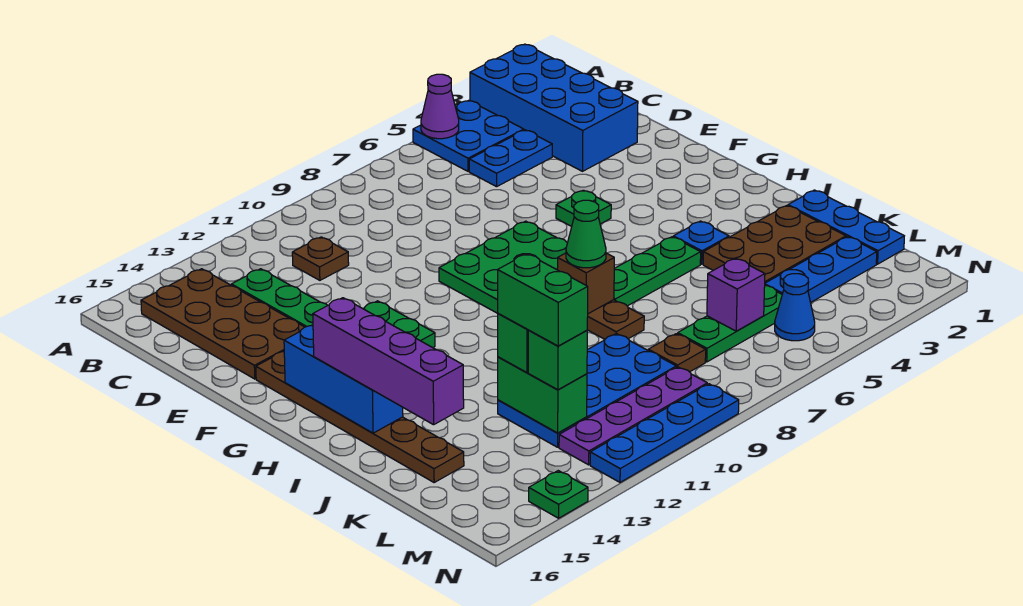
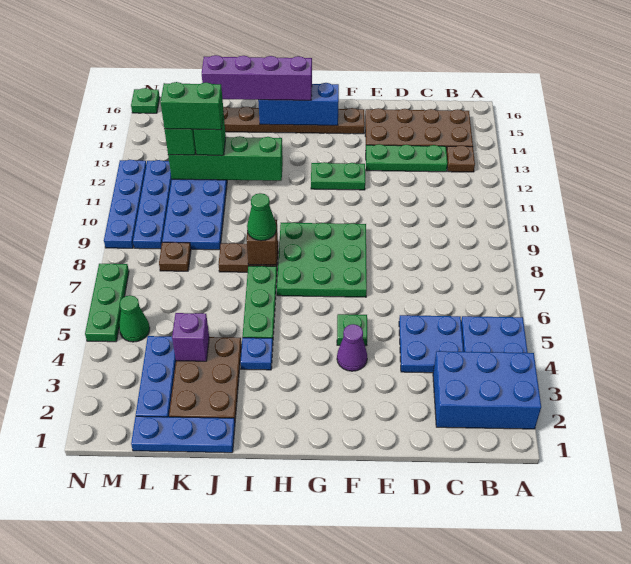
blue 2x4 brick [470,44,638,171] -> blue 2x3 brick [433,351,541,429]
purple 1x1 cone [421,74,459,139] -> purple 1x1 cone moved to [337,324,367,371]
blue 1x2 plate [469,130,552,187] -> blue 2x2 plate [399,315,464,373]
brown 1x1 plate [292,237,349,280] -> brown 1x1 plate moved to [447,145,475,172]
green 1x2 brick [498,357,587,433] -> green 1x4 brick [168,136,283,181]
green 1x3 plate [678,286,782,362] -> green 1x3 plate moved to [85,264,129,342]
purple 1x1 brick [707,258,765,331] -> purple 1x1 brick moved to [172,313,209,361]
blue 1x1 cone [775,274,815,341] -> green 1x1 cone [119,295,150,342]
purple 1x4 plate [559,367,707,465] -> blue 1x4 plate [133,160,172,249]
green 1x1 plate [529,471,588,518] -> green 1x1 plate moved to [131,88,160,113]

